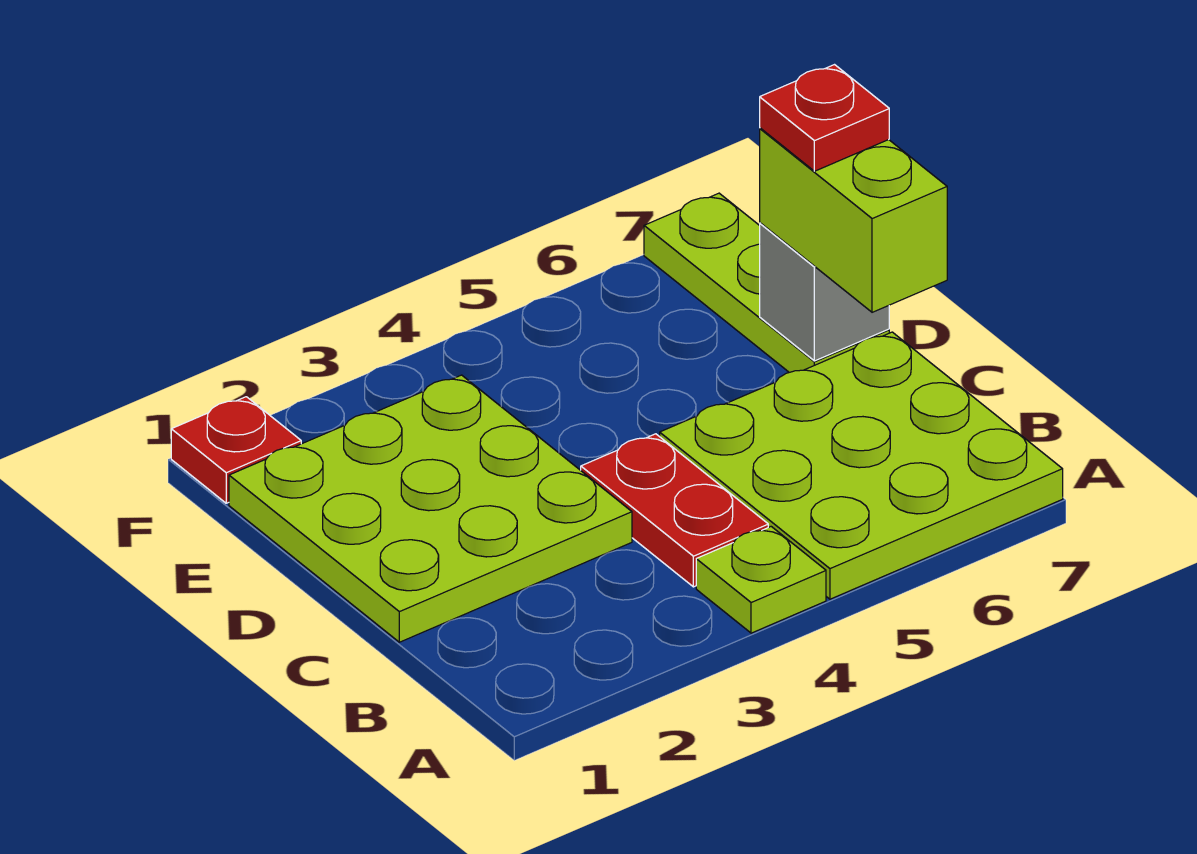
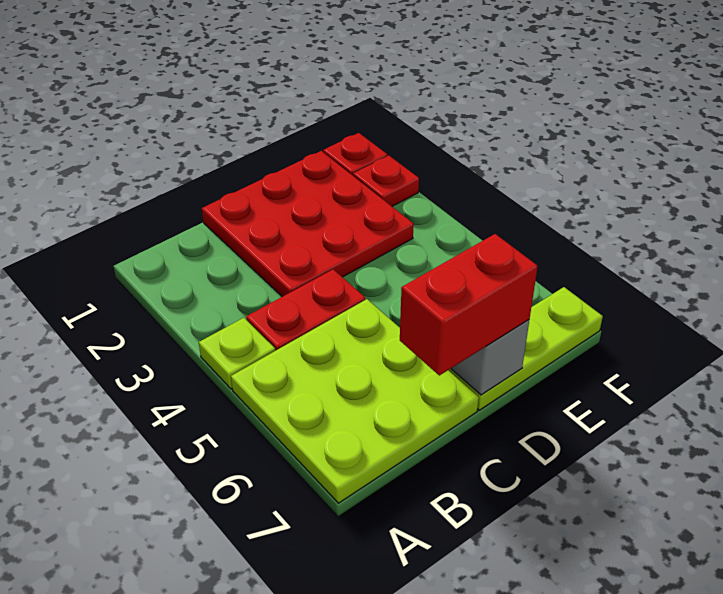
lime 3x3 plate [229,375,632,642] -> red 3x3 plate [202,151,414,297]
lime 1x2 brick [760,128,947,312] -> red 1x2 brick [400,234,538,375]
red 1x1 plate [760,65,889,171] -> red 1x1 plate moved to [353,156,419,206]

